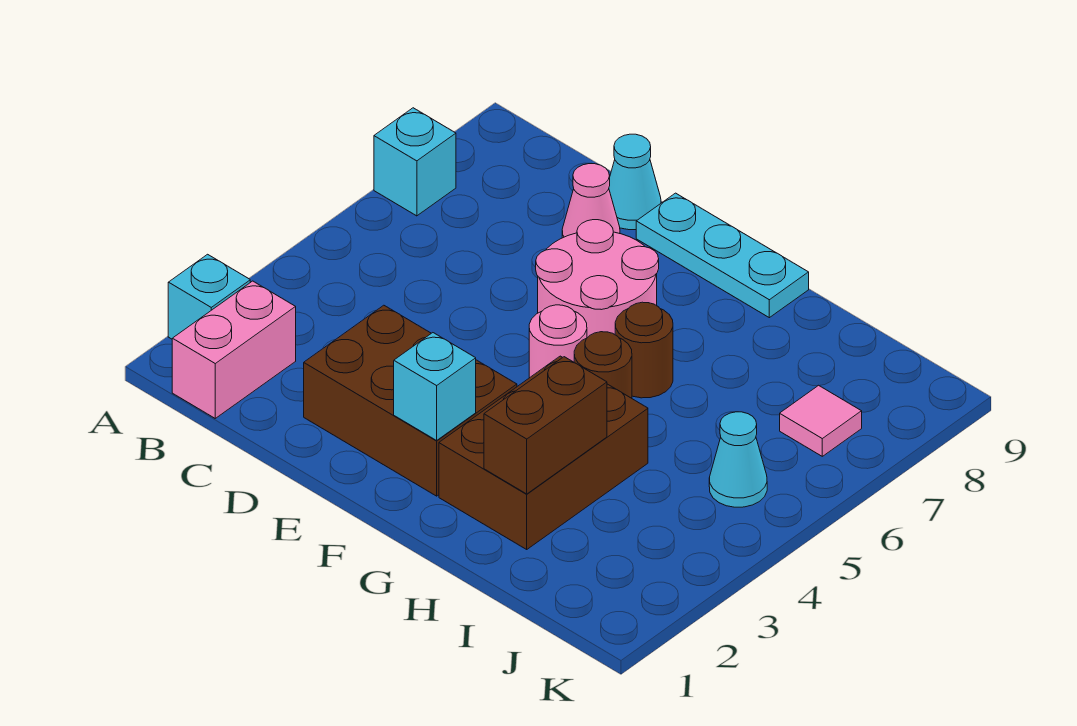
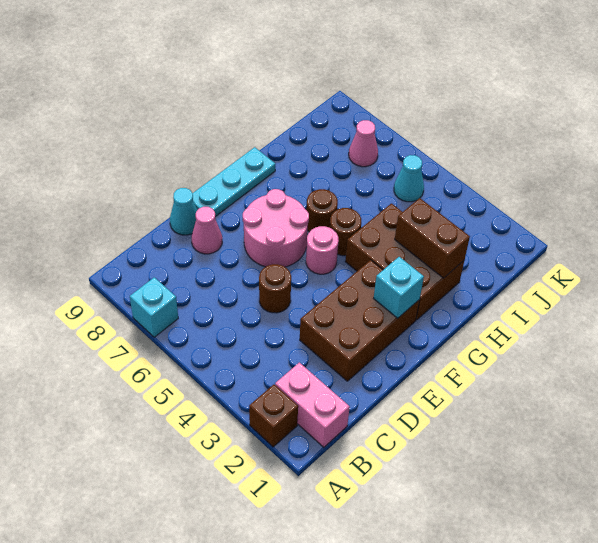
cyan 1x1 brick [168,254,250,339] -> brown 1x1 brick [249,385,298,447]
none -> brown 1x1 round brick [259,264,291,313]
pink 1x1 tile [780,385,862,456] -> pink 1x1 cone [349,120,378,167]

